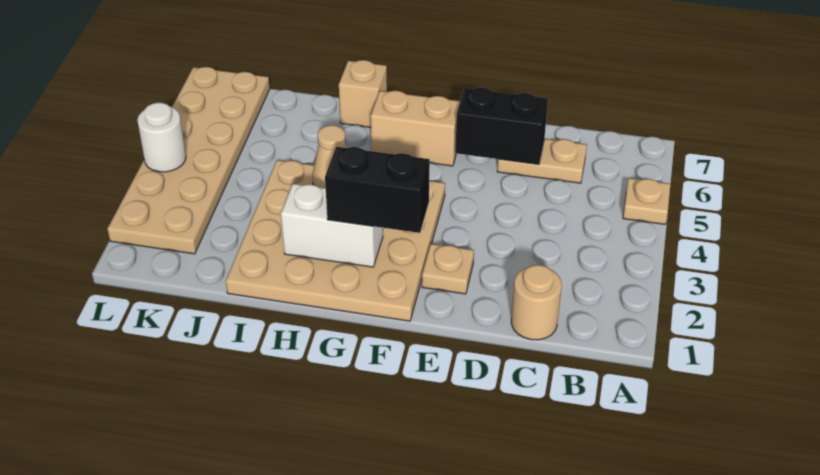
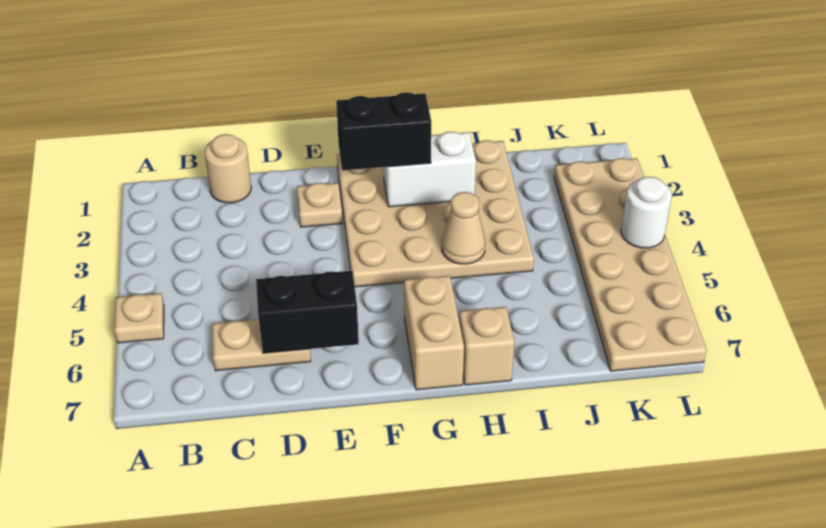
tan 1x2 brick [371,91,460,166] -> tan 1x2 brick turned to [404,276,464,390]

